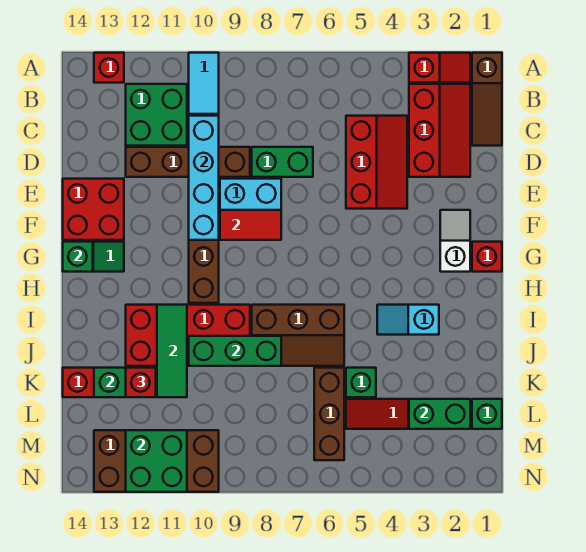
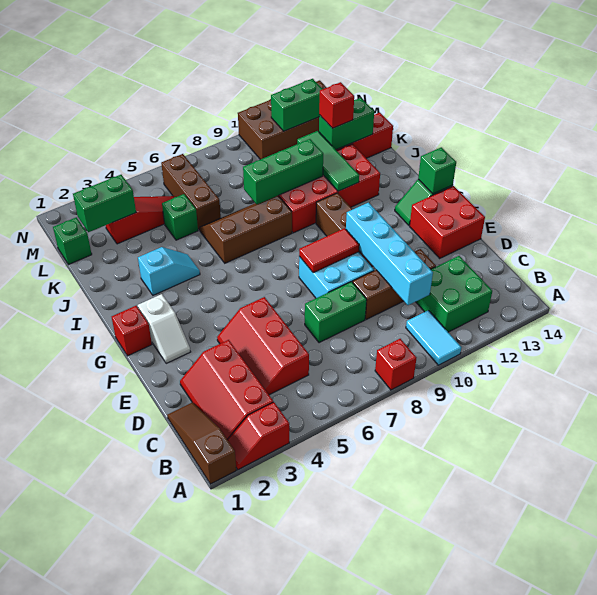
red 1x1 brick [94,53,124,83] -> red 1x1 brick moved to [375,339,416,390]
brown 1x4 brick [126,147,250,177] -> brown 1x3 brick [353,249,436,320]
green 2x2 brick [126,430,187,492] -> green 1x2 brick [271,79,322,131]

